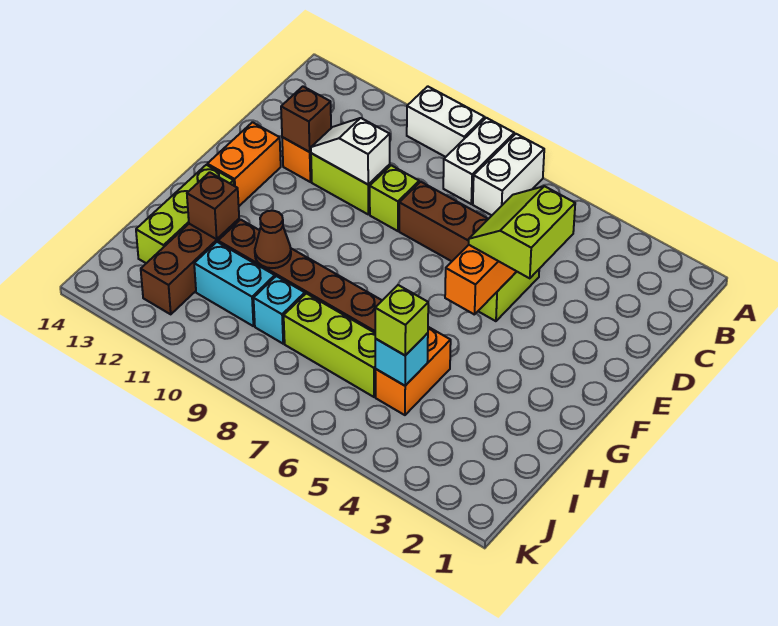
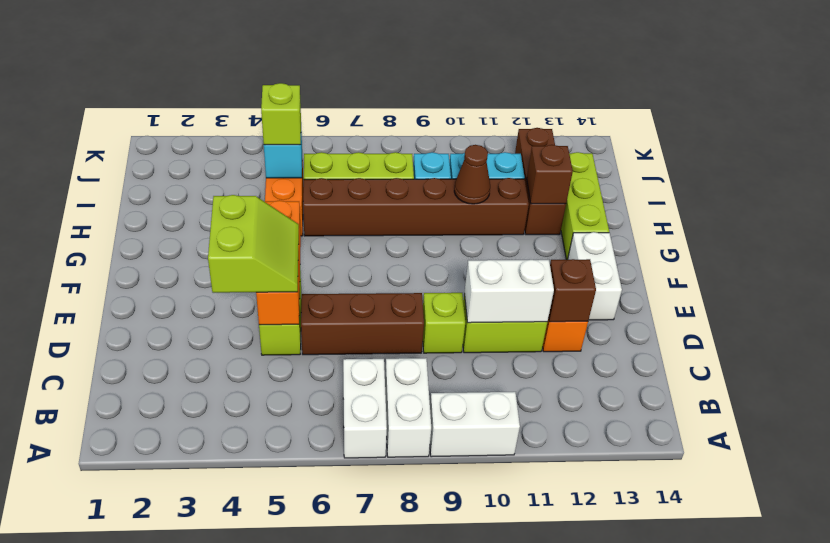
white 1x2 slope [311,118,390,184] -> white 1x2 brick [464,260,554,323]
orange 1x2 brick [207,122,281,206] -> white 1x2 brick [568,232,622,320]

